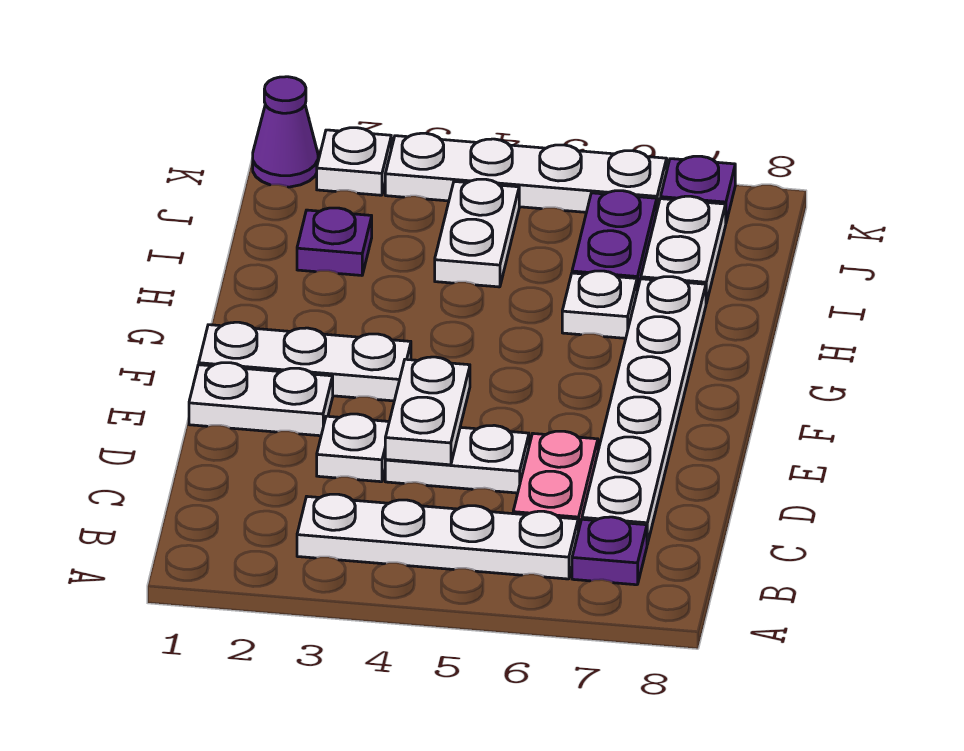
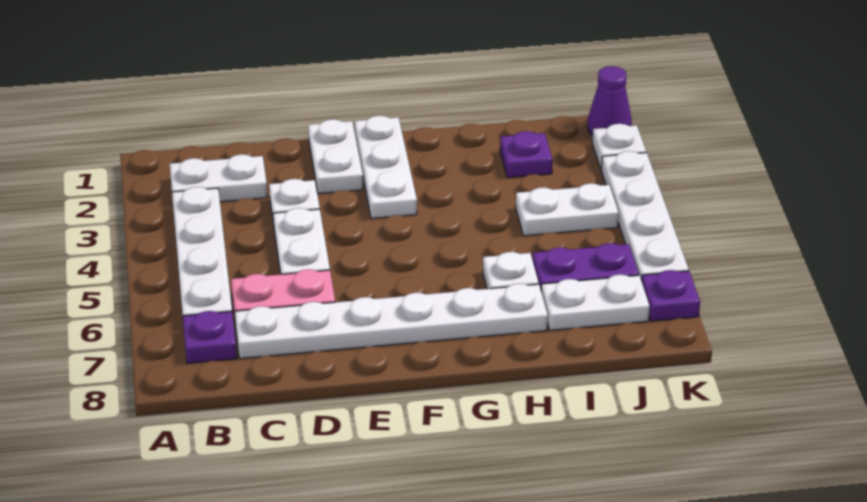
white 1x2 plate [385,357,470,465] -> white 1x2 plate moved to [170,154,267,202]

